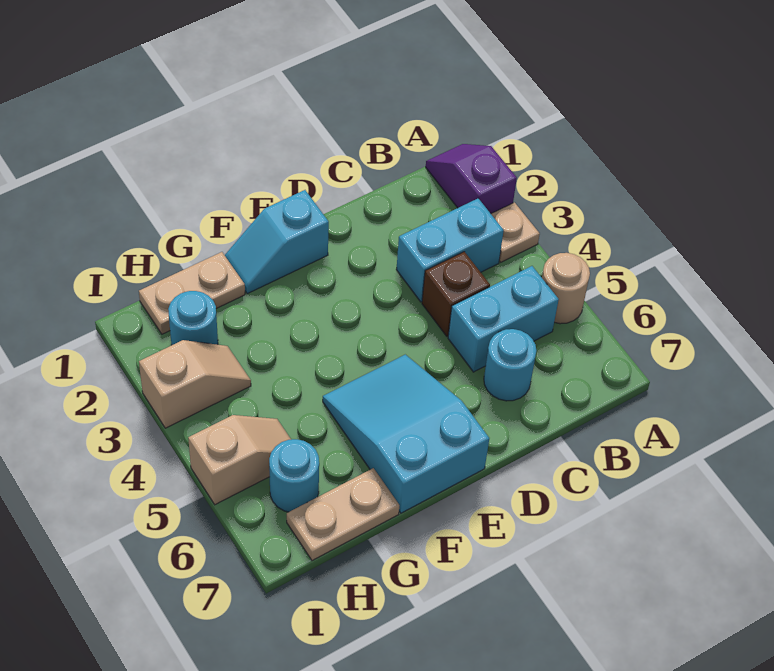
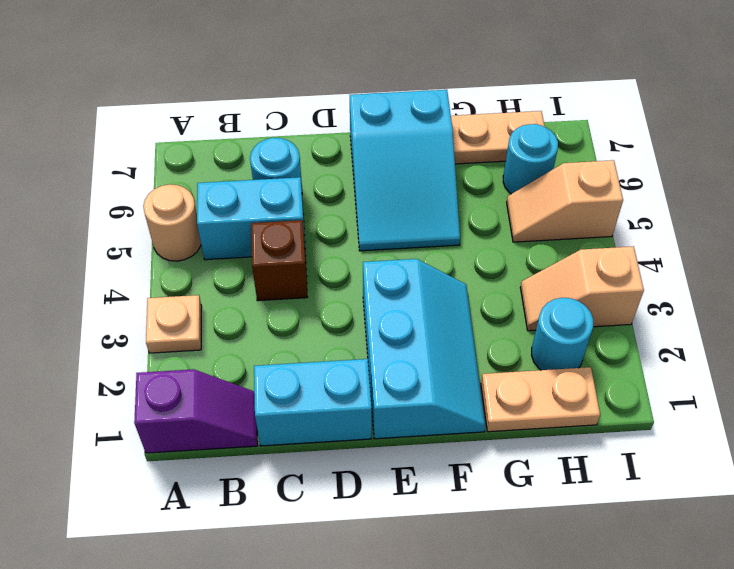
purple 1x2 slope [426,144,517,213] -> purple 1x2 slope turned to [134,369,258,453]
cyan 1x2 brick [396,198,504,302] -> cyan 1x2 brick moved to [254,359,372,446]
cyan 1x2 slope [225,190,329,294] -> cyan 2x3 slope [363,259,486,439]

